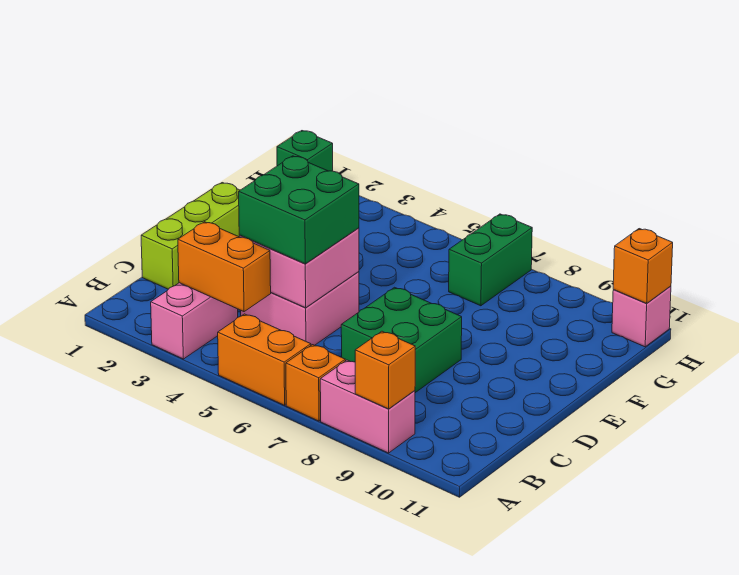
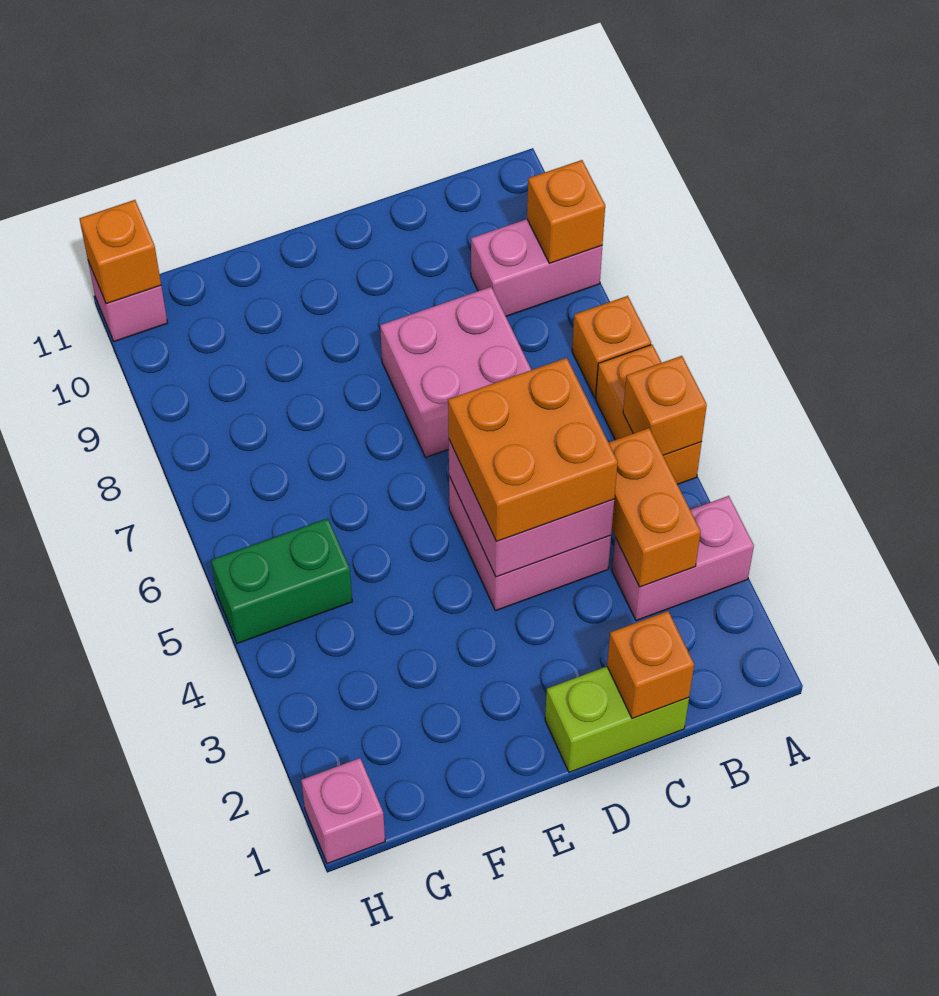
none -> orange 1x1 brick [623,356,707,455]
pink 1x2 brick [320,360,415,453] -> pink 1x2 brick turned to [471,219,602,316]
lime 1x3 brick [141,183,240,289] -> lime 1x2 brick [545,666,689,772]
none -> orange 1x1 brick [607,611,694,719]
green 2x2 brick [239,156,359,264] -> orange 2x2 brick [448,358,618,542]
green 2x2 brick [341,287,462,393] -> pink 2x2 brick [380,287,531,457]
green 1x2 brick [449,214,532,306] -> green 1x2 brick moved to [211,518,352,644]
green 1x1 brick [277,131,333,171] -> pink 1x1 brick [301,758,385,864]

